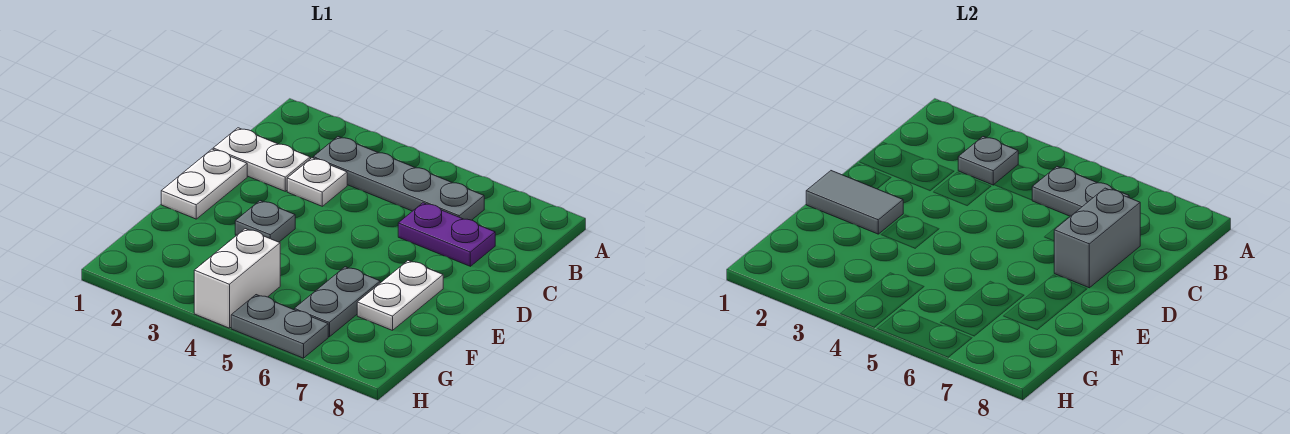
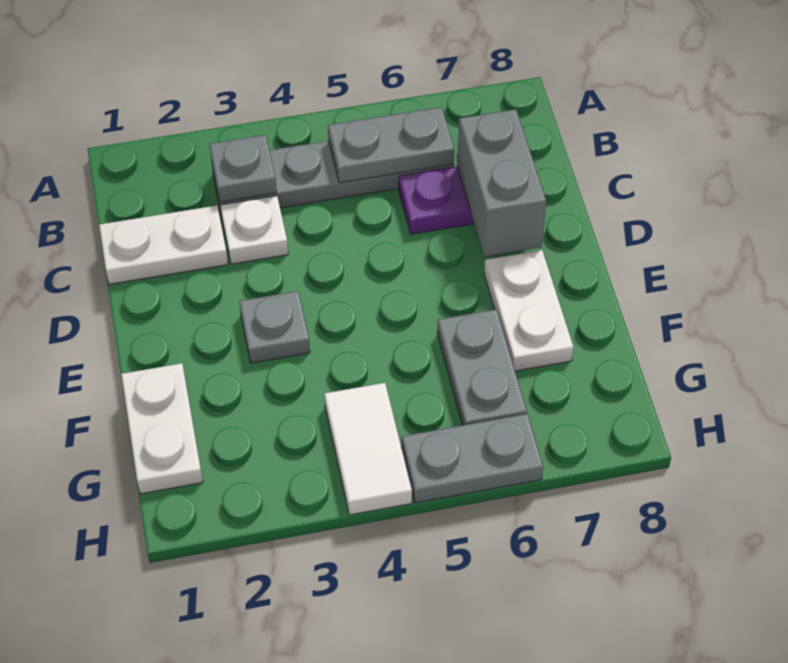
white 1x2 plate [161,149,247,219] -> white 1x2 plate moved to [121,363,203,494]
grey 1x2 tile [806,171,903,234] -> none
white 1x2 brick [194,229,280,328] -> white 1x2 tile [324,383,412,515]

